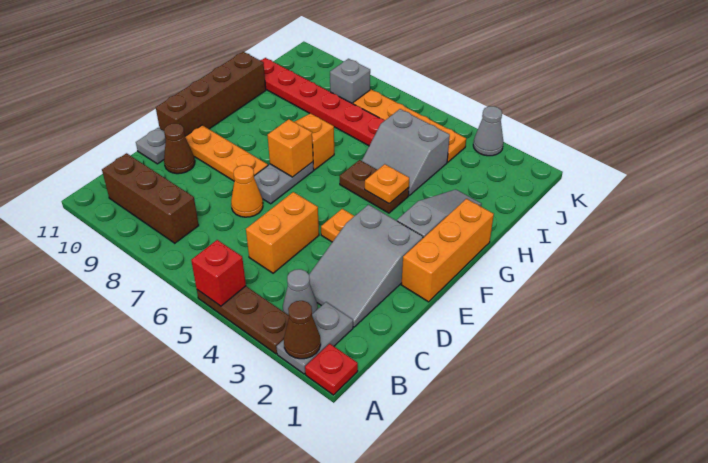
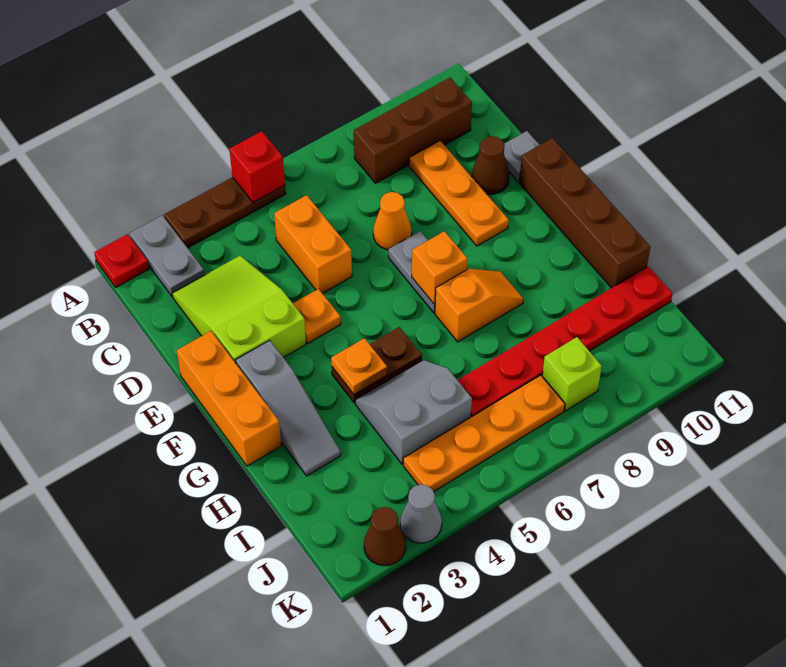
brown 1x1 cone [284,301,321,359] -> brown 1x1 cone moved to [364,507,406,566]
grey 1x1 cone [283,269,318,315] -> none
grey 2x3 slope [309,204,423,327] -> lime 2x3 slope [172,256,306,363]
orange 1x3 plate [185,125,268,181] -> orange 1x3 plate turned to [409,141,509,246]
grey 1x1 brick [330,59,370,104] -> lime 1x1 brick [542,337,602,411]

